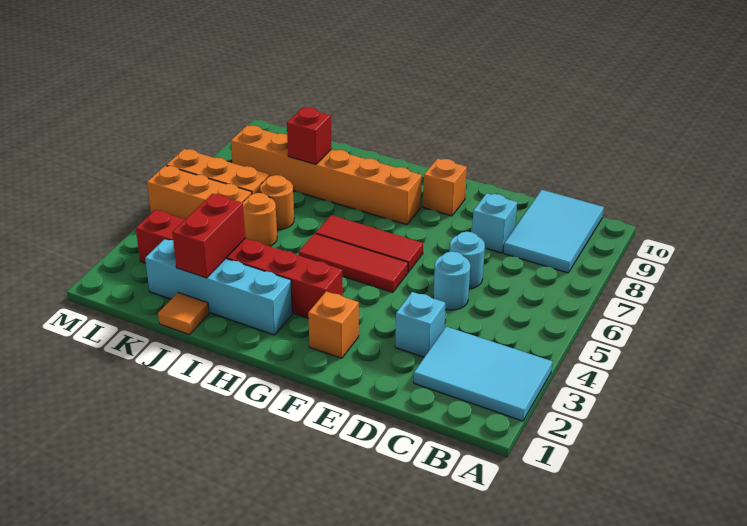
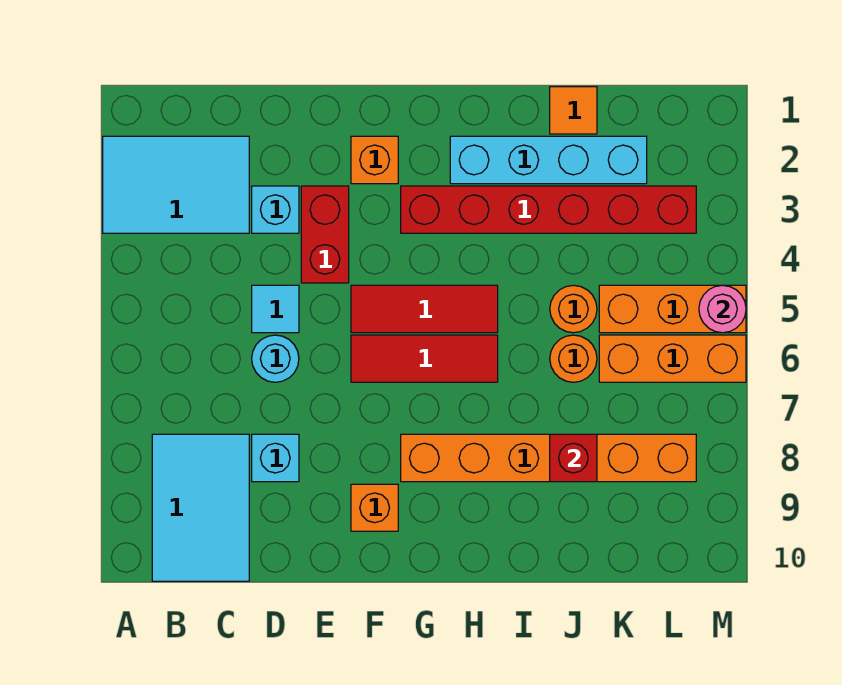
cyan 1x1 round brick [433,251,470,310] -> cyan 1x1 tile [252,285,299,333]
red 1x2 brick [172,194,245,278] -> red 1x2 brick moved to [301,186,349,283]
none -> pink 1x1 round brick [699,285,746,333]

